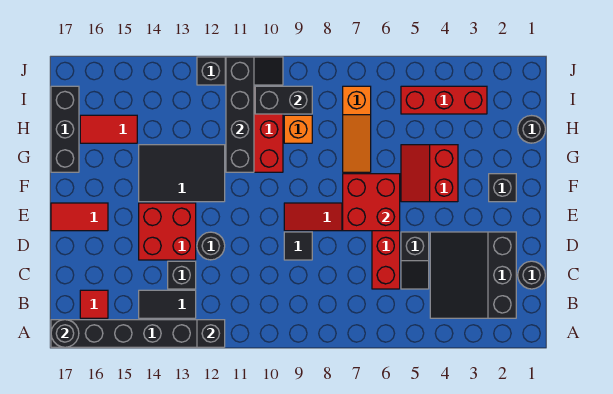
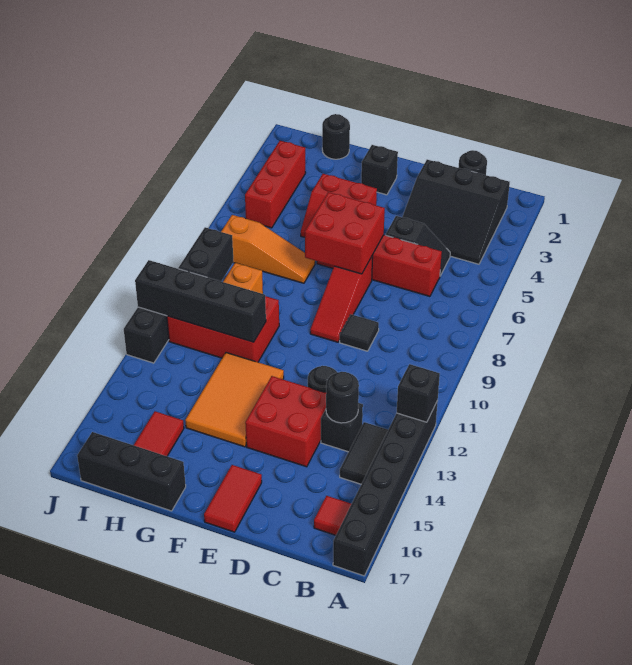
black 1x1 round brick [51,320,79,347] -> black 1x1 round brick moved to [326,372,359,423]
black 2x3 tile [139,145,225,202] -> orange 2x3 tile [185,353,284,447]

